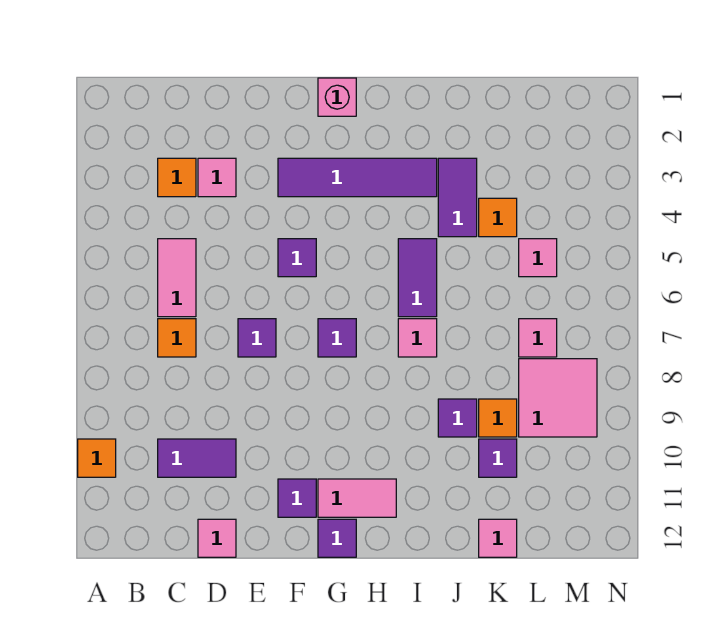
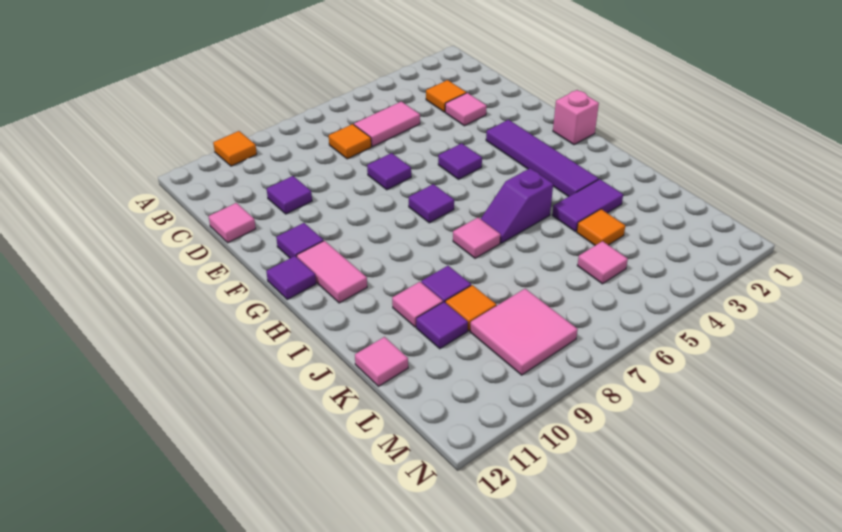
purple 1x2 tile [158,439,236,477] -> purple 1x1 tile [267,176,312,214]
purple 1x2 tile [398,239,437,317] -> purple 1x2 slope [481,168,553,243]
pink 1x1 tile [519,319,557,357] -> pink 1x1 tile moved to [392,282,443,327]

